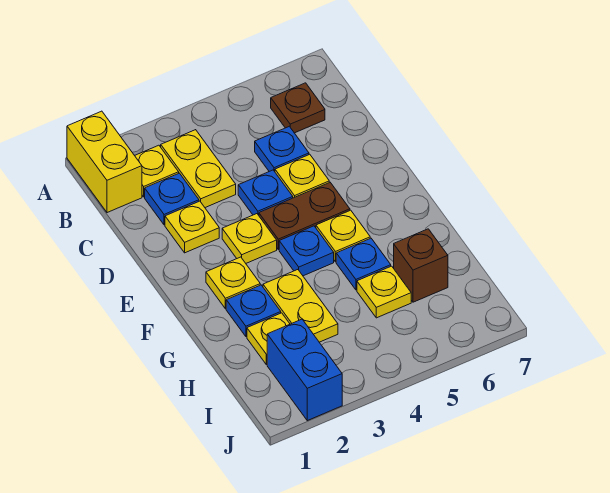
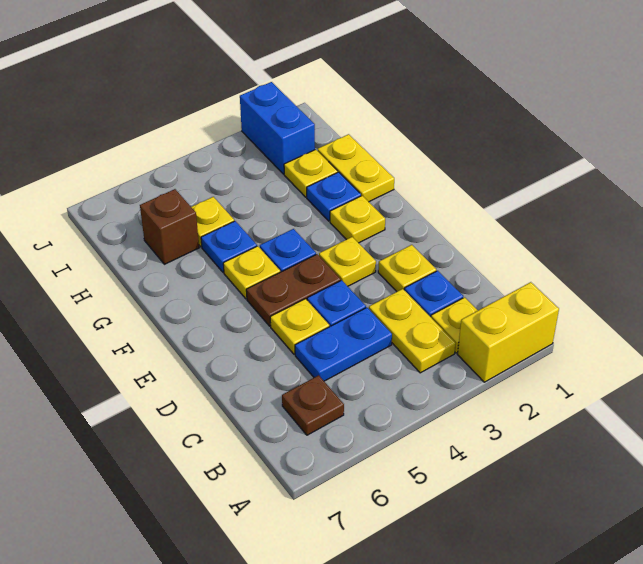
yellow 1x2 brick [67,111,142,213] -> yellow 1x2 brick turned to [458,282,559,382]
blue 1x1 plate [255,126,309,172] -> blue 1x2 plate [295,308,392,381]
yellow 1x2 plate [263,270,338,342] -> yellow 1x2 plate moved to [318,134,394,202]

